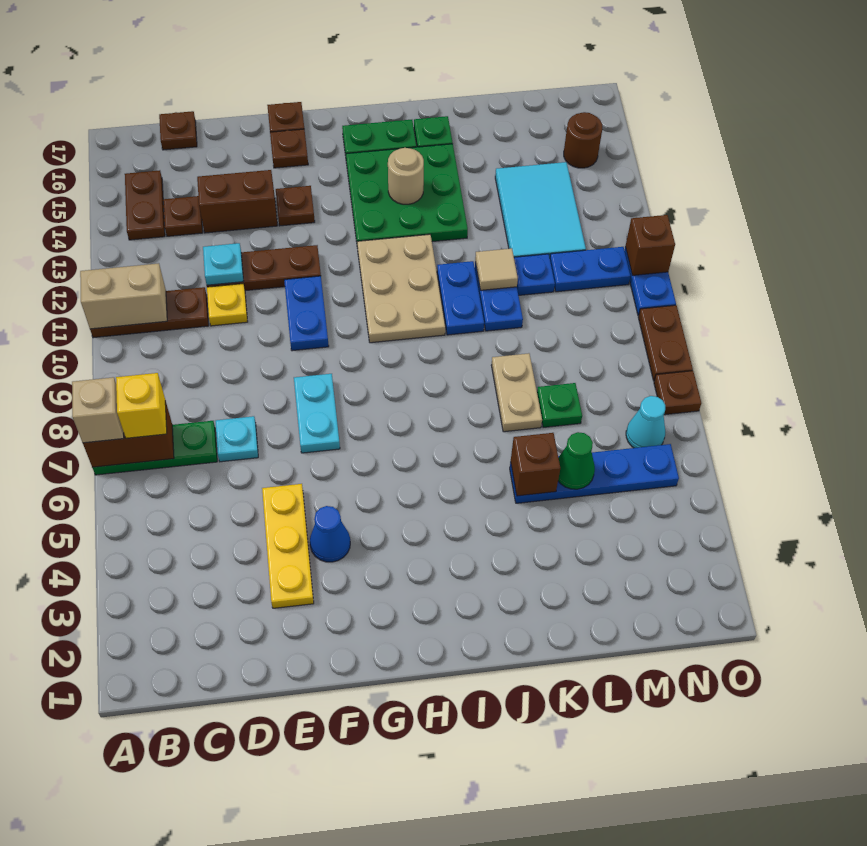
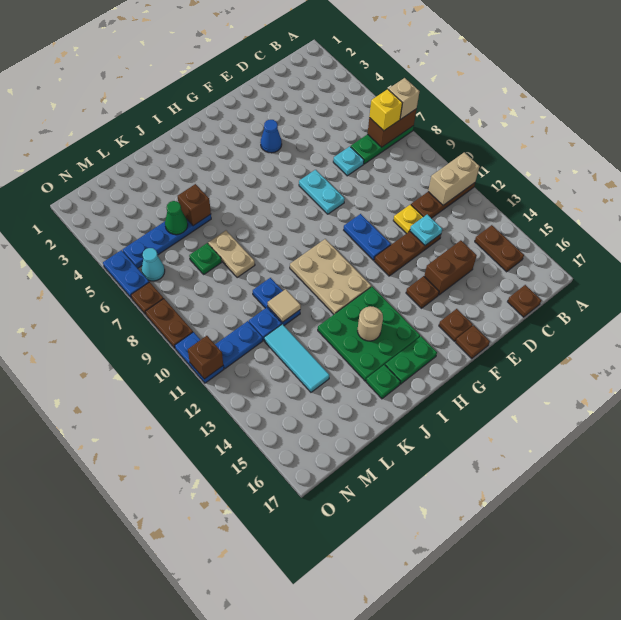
brown 1x1 plate [163,196,203,236] -> none
yellow 1x3 plate [262,484,314,608] -> none
blue 1x2 plate [437,261,484,335] -> blue 1x2 plate moved to [103,250,149,298]
cyan 2x3 tile [495,162,586,257] -> cyan 1x3 tile [264,324,329,392]
brown 1x1 round brick [564,112,602,168] -> none

